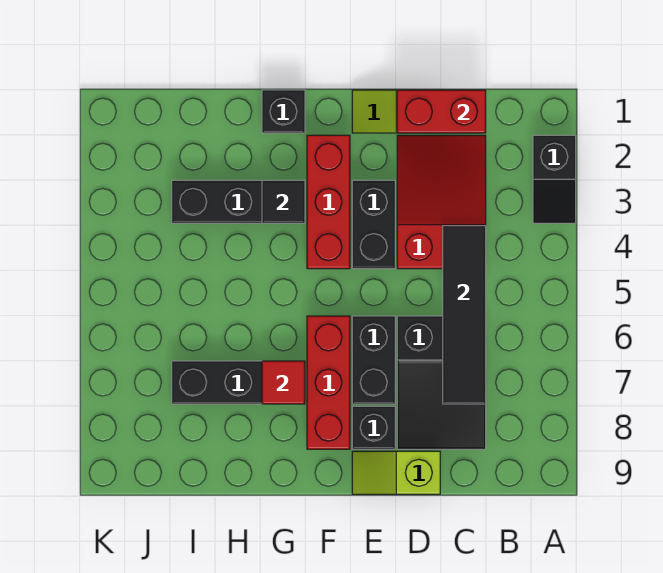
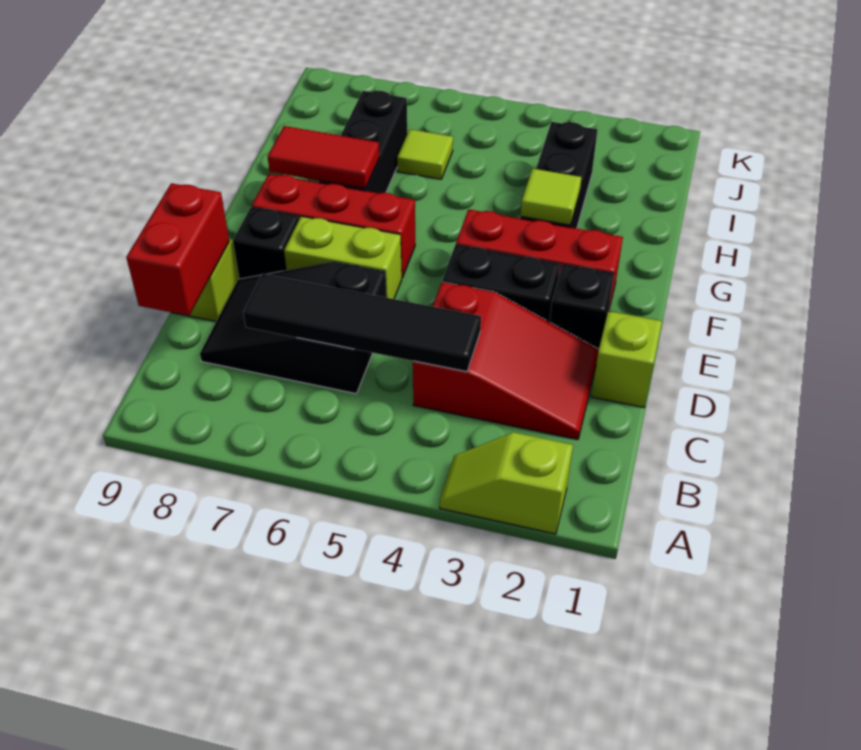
black 1x2 slope [533,135,576,223] -> lime 1x2 slope [440,432,573,534]
red 1x2 brick [397,90,486,133] -> red 1x2 brick moved to [126,183,229,316]
black 1x2 brick [352,316,395,404] -> lime 1x2 brick [284,216,402,299]
black 1x1 brick [262,90,305,133] -> black 1x1 brick moved to [550,264,614,349]
black 1x1 tile [262,180,305,223] -> lime 1x1 tile [521,168,581,225]
red 1x1 tile [262,361,305,404] -> red 1x2 tile [268,126,379,189]
none -> lime 1x1 tile [397,129,453,179]

